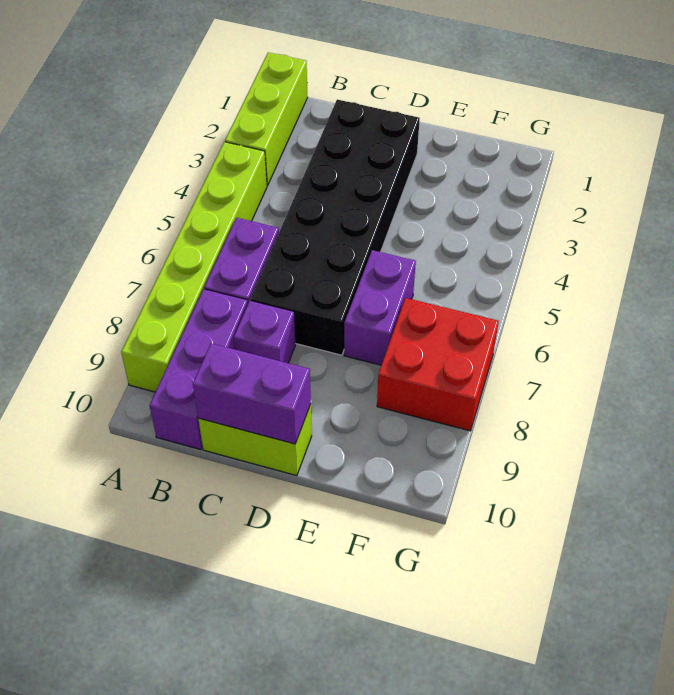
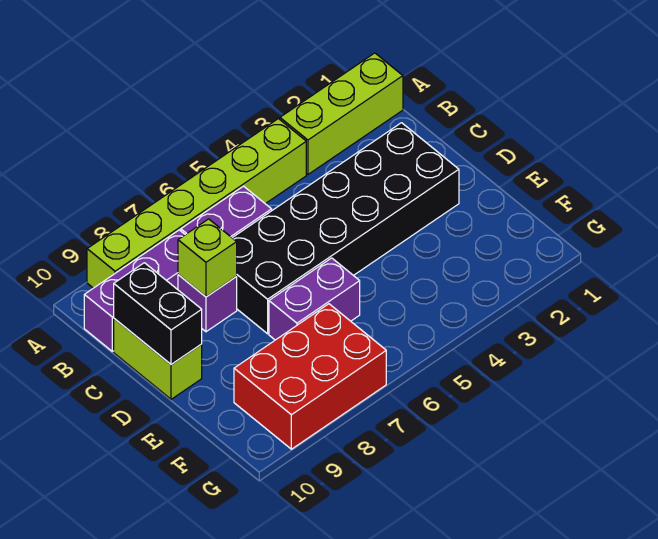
none -> lime 1x1 brick [178,219,237,297]
purple 1x2 brick [193,343,311,444] -> black 1x2 brick [114,263,202,365]
red 2x2 brick [377,298,499,431] -> red 2x3 brick [234,304,386,449]

